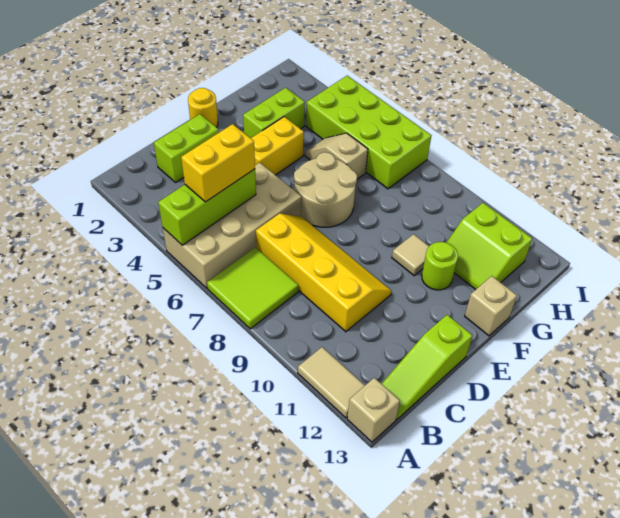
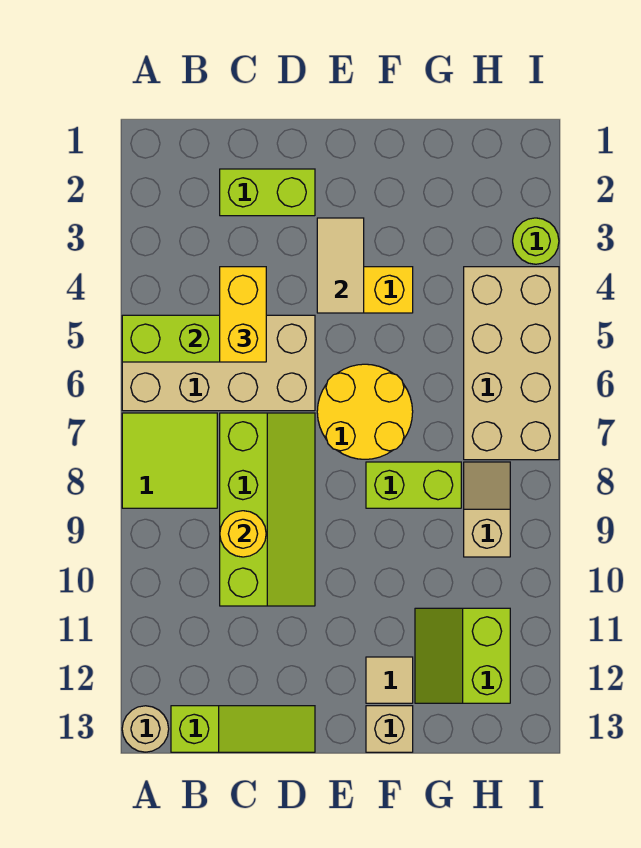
tan 1x2 tile [298,347,365,418] -> tan 1x2 tile moved to [317,218,364,313]
tan 1x1 brick [347,378,400,442] -> tan 1x1 round brick [122,706,169,752]
yellow 1x2 brick [181,124,255,202] -> yellow 1x2 brick turned to [220,267,266,362]
lime 1x3 slope [382,315,472,419] -> lime 1x3 slope turned to [171,706,315,752]
yellow 2x4 slope [256,214,392,332] -> lime 2x4 slope [220,413,315,606]
yellow 1x1 round brick [188,88,218,127] -> yellow 1x1 round brick moved to [220,511,266,557]
tan 2x2 round brick [294,152,357,227] -> yellow 2x2 round brick [317,364,413,459]
lime 1x2 brick [243,88,305,138] -> lime 1x2 brick moved to [366,462,461,508]
tan 1x1 tile [392,234,429,276] -> tan 1x1 tile moved to [366,657,413,703]
lime 1x1 round brick [422,242,458,290] -> lime 1x1 round brick moved to [513,218,559,264]
tan 1x2 slope [305,133,368,179] -> tan 1x2 slope moved to [464,462,510,557]
lime 2x4 brick [306,76,431,189] -> tan 2x4 brick [464,267,559,460]

